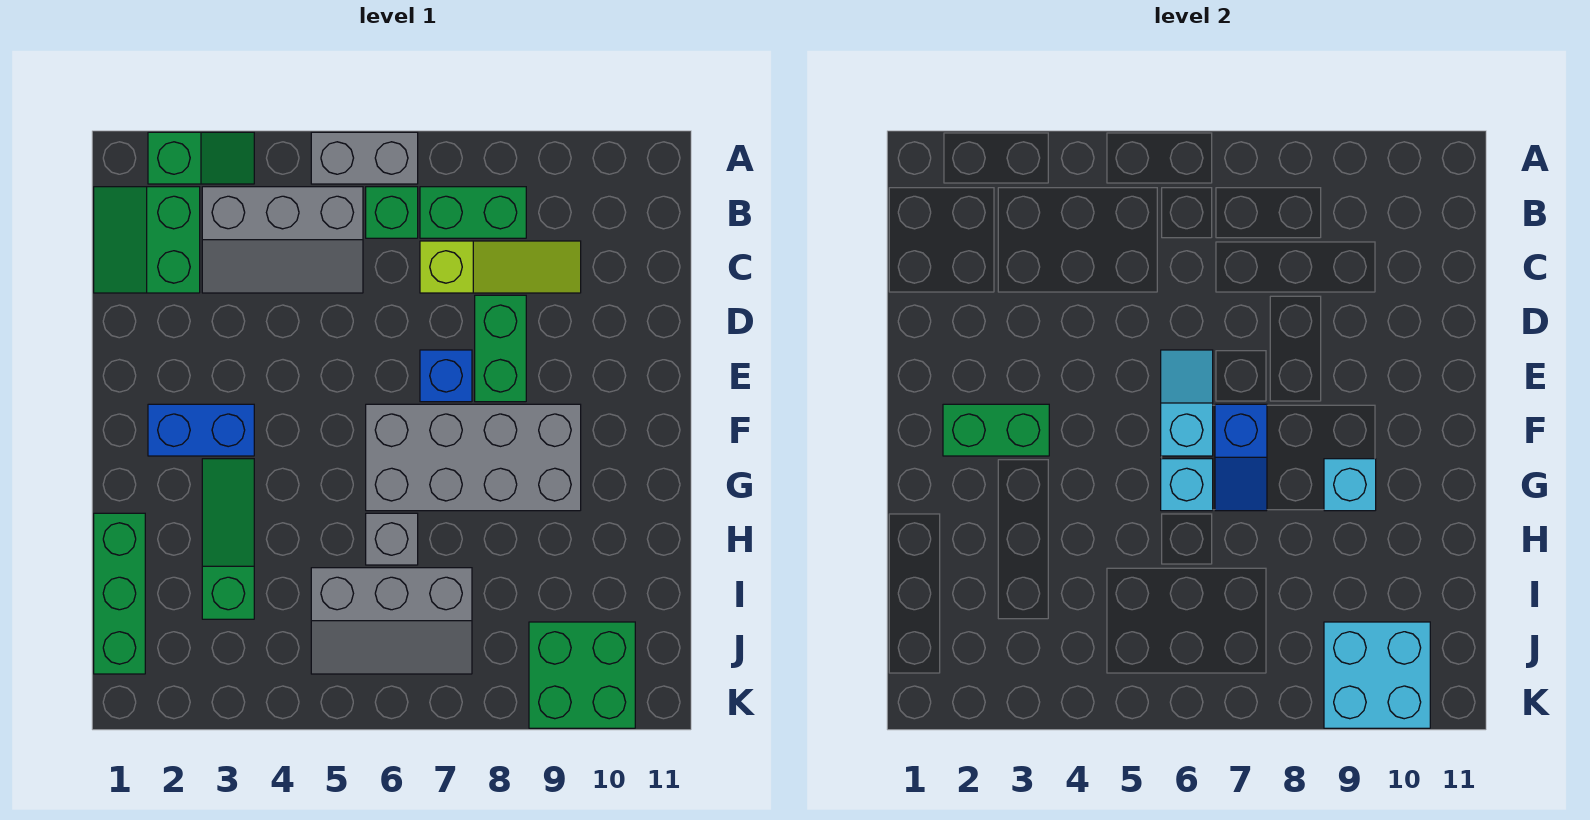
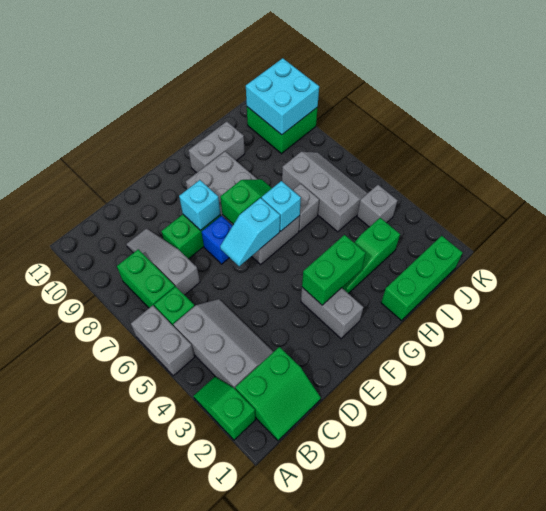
lime 1x3 slope [420,241,581,293] -> grey 1x3 slope [126,228,200,295]
blue 1x2 brick [148,404,254,456] -> grey 1x2 brick [301,287,364,339]
green 1x2 brick [943,404,1049,456] -> green 1x2 brick turned to [302,235,366,305]
blue 1x2 slope [1215,404,1267,511] -> green 1x2 slope [220,179,272,224]
cyan 1x1 brick [1324,459,1376,511] -> cyan 1x1 brick moved to [179,180,220,231]
none -> grey 1x2 brick [188,121,245,173]
none -> grey 1x1 brick [357,185,397,227]

